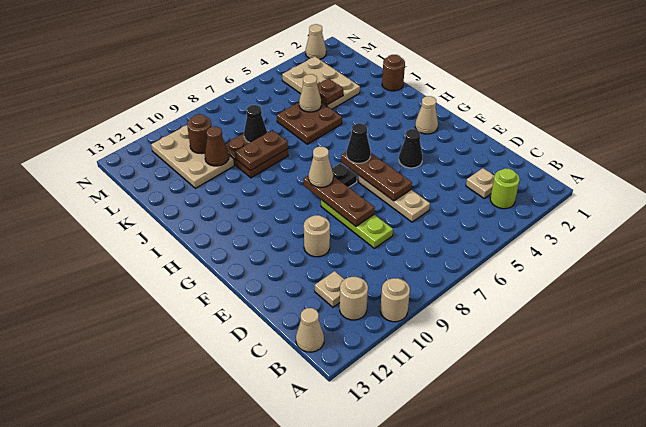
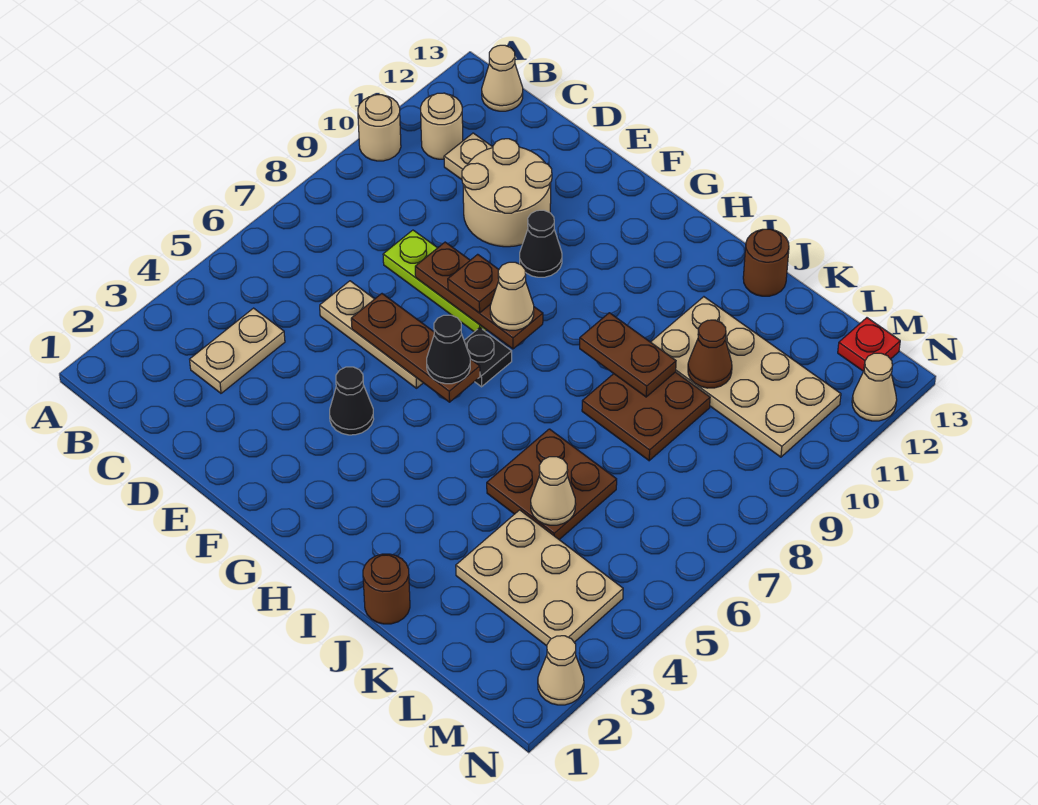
lime 1x1 round brick [490,168,520,209] -> none
tan 1x1 plate [466,168,494,198] -> tan 1x2 plate [190,308,285,393]
tan 1x1 round brick [304,215,330,257] -> tan 2x2 round brick [462,139,552,247]
tan 1x1 cone [415,96,438,134] -> tan 1x1 cone moved to [852,353,897,421]
brown 1x2 plate [235,130,288,171] -> brown 1x2 plate turned to [580,313,676,397]
brown 1x1 plate [317,78,343,105] -> brown 1x1 plate moved to [448,254,499,313]
black 1x1 cone [244,105,267,143] -> black 1x1 cone moved to [520,210,562,277]
tan 2x3 plate [151,125,234,188] -> tan 2x4 plate [651,297,841,457]
brown 1x1 round brick [187,114,212,154] -> brown 1x1 round brick moved to [743,229,789,296]
none -> red 1x1 plate [838,318,900,371]

